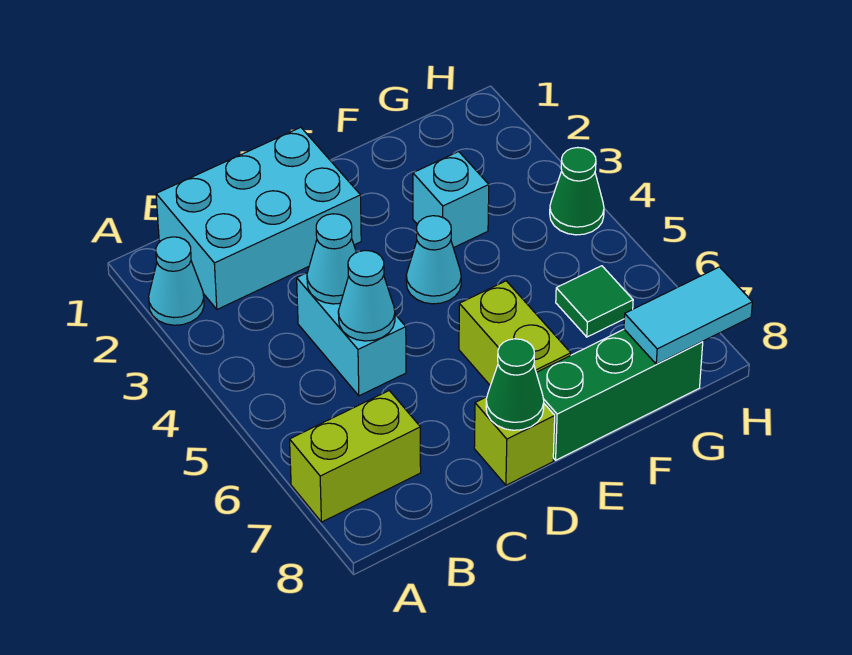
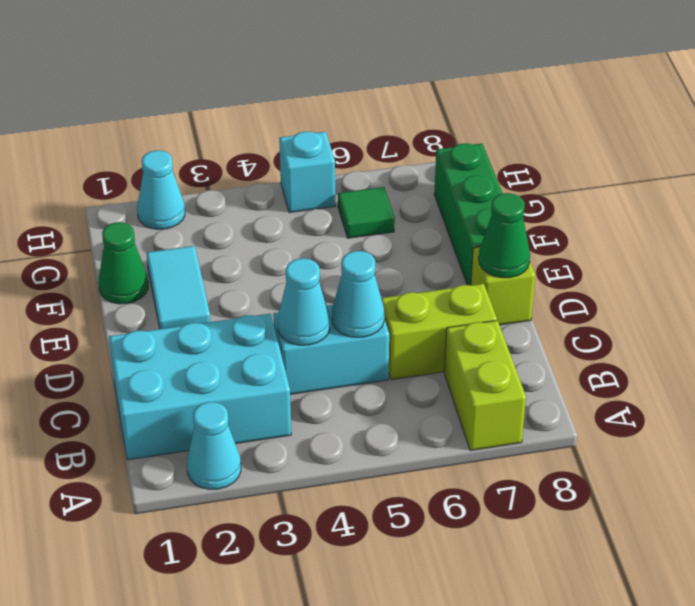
cyan 2x3 brick [156,127,361,309] -> cyan 2x3 brick turned to [109,314,291,460]
cyan 1x1 cone [406,216,461,304] -> cyan 1x1 cone moved to [137,150,185,229]
lime 1x2 brick [459,281,571,386] -> lime 1x2 brick moved to [381,284,497,380]
cyan 1x1 brick [413,152,489,248] -> cyan 1x1 brick moved to [279,132,335,213]
cyan 1x2 tile [624,267,752,364] -> cyan 1x2 tile moved to [146,246,210,329]
green 1x1 cone [550,147,604,235] -> green 1x1 cone moved to [98,222,148,304]

